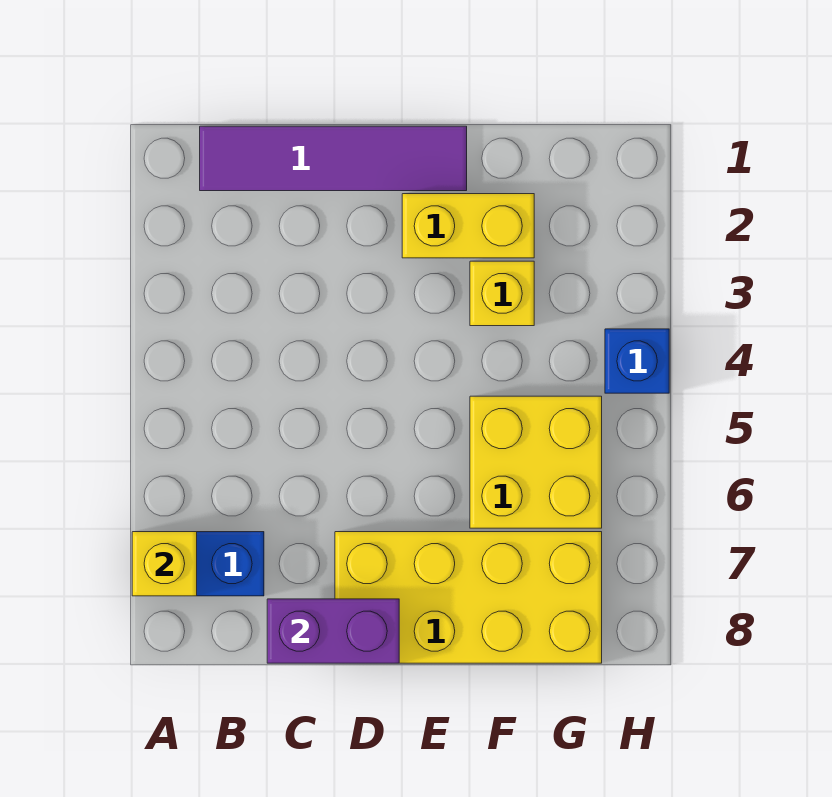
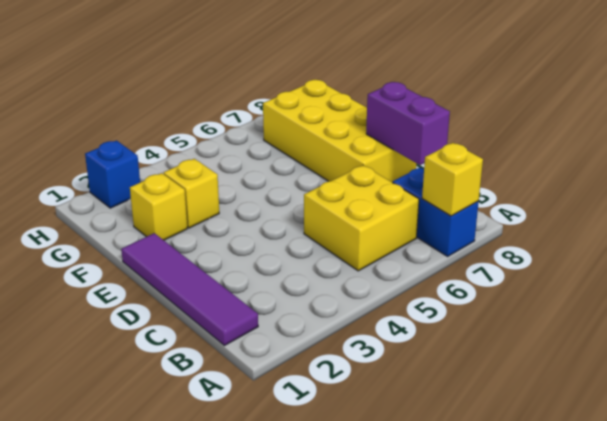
yellow 1x2 brick [402,194,534,258] -> yellow 1x1 brick [130,173,187,240]
yellow 2x2 brick [470,396,602,528] -> yellow 2x2 brick moved to [304,165,419,271]
blue 1x1 brick [605,329,669,393] -> blue 1x1 brick moved to [85,141,140,208]

